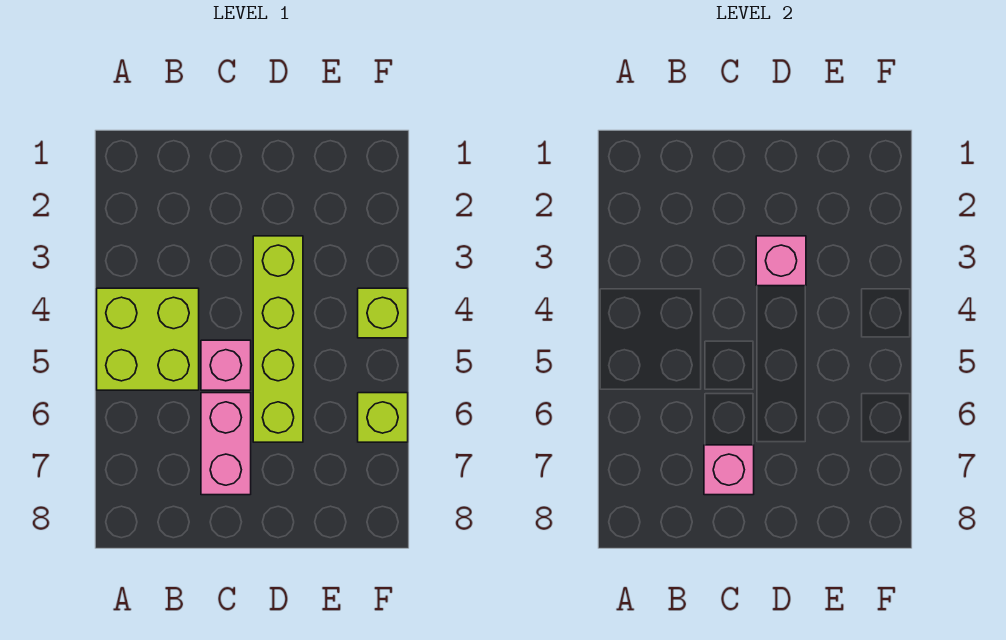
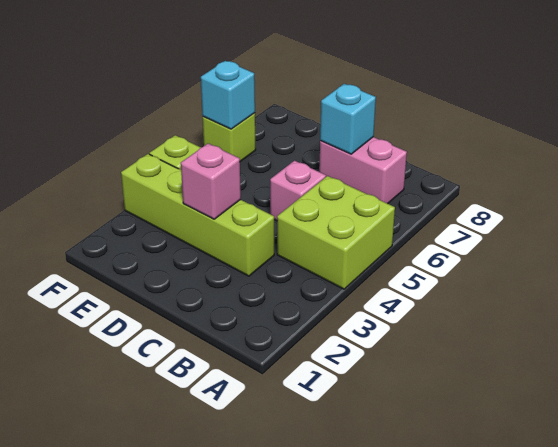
pink 1x2 brick [201,393,251,495] -> pink 1x2 brick turned to [319,137,407,204]
pink 1x1 brick [704,445,754,495] -> cyan 1x1 brick [320,84,376,154]
lime 1x4 brick [253,236,303,442] -> lime 1x4 brick turned to [121,154,274,276]
none -> cyan 1x1 brick [201,61,255,129]

